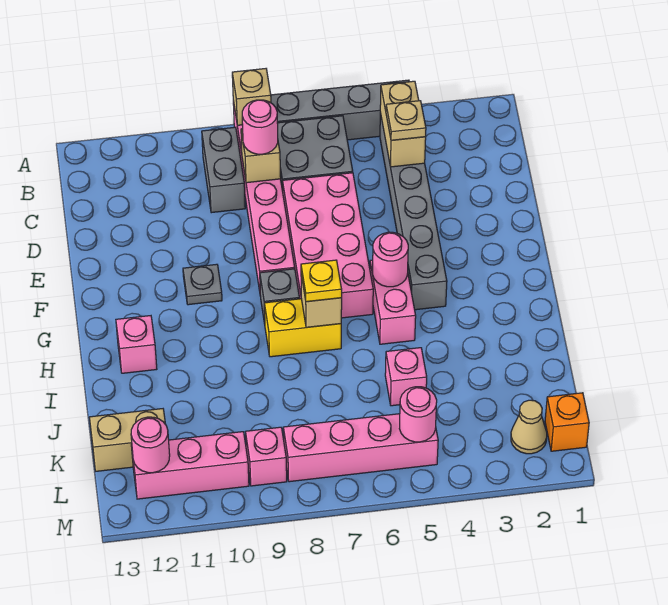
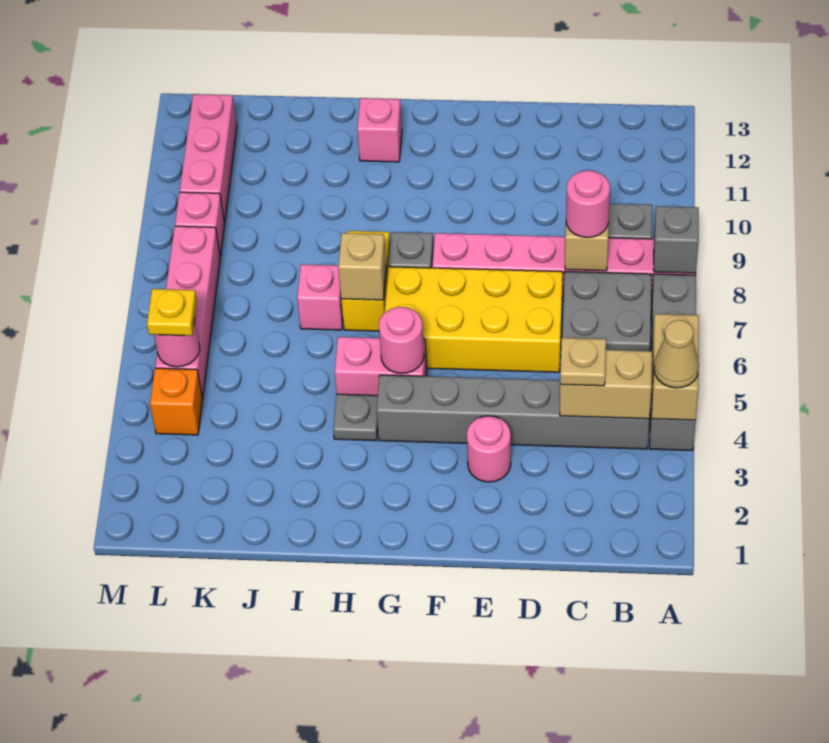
tan 1x1 brick [232,69,271,125] -> grey 1x1 brick [654,206,699,273]
pink 2x4 brick [283,173,373,318] -> yellow 2x4 brick [385,267,563,372]
grey 1x1 plate [183,264,222,305] -> grey 1x1 plate moved to [333,394,378,441]
yellow 1x1 plate [301,260,342,302] -> yellow 1x1 plate moved to [147,289,197,336]
pink 1x1 brick [385,348,427,406] -> pink 1x1 brick moved to [297,264,343,330]
tan 1x2 brick [89,409,166,471] -> tan 1x2 brick moved to [652,314,699,420]
orange 1x1 brick [545,393,589,451] -> orange 1x1 brick moved to [150,368,203,435]
tan 1x1 cone [511,400,547,454] -> tan 1x1 cone moved to [654,320,699,388]
pink 1x1 round brick [131,417,170,473] -> pink 1x1 round brick moved to [467,416,511,482]

